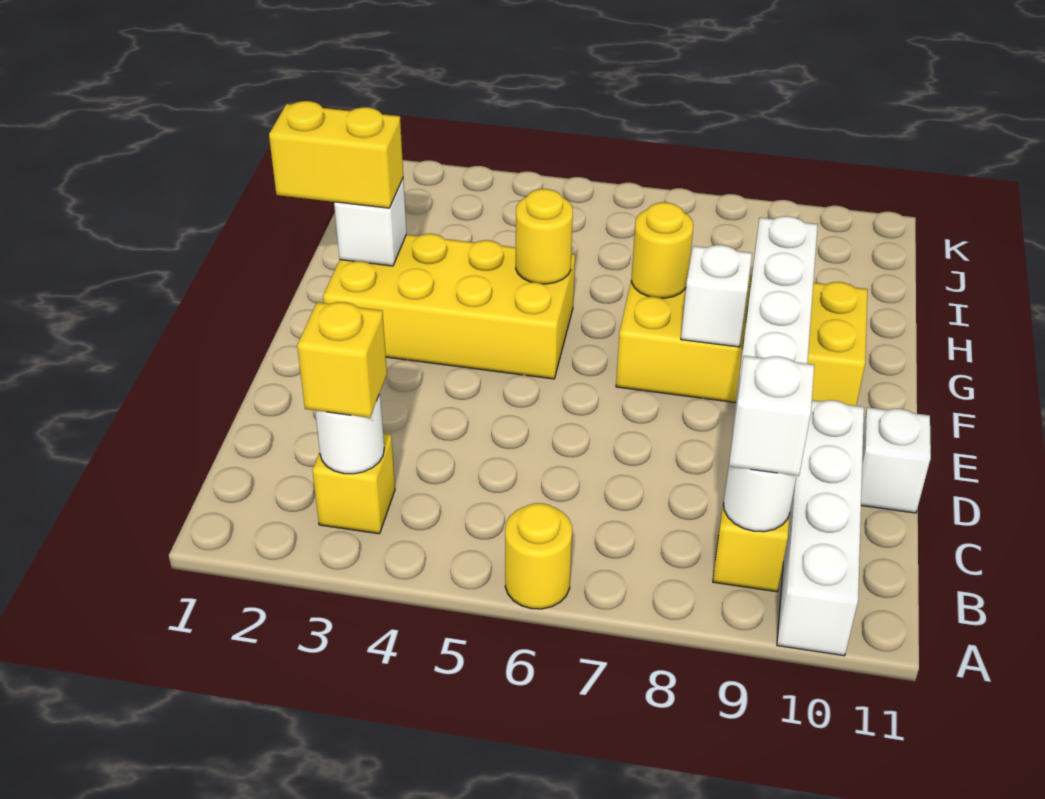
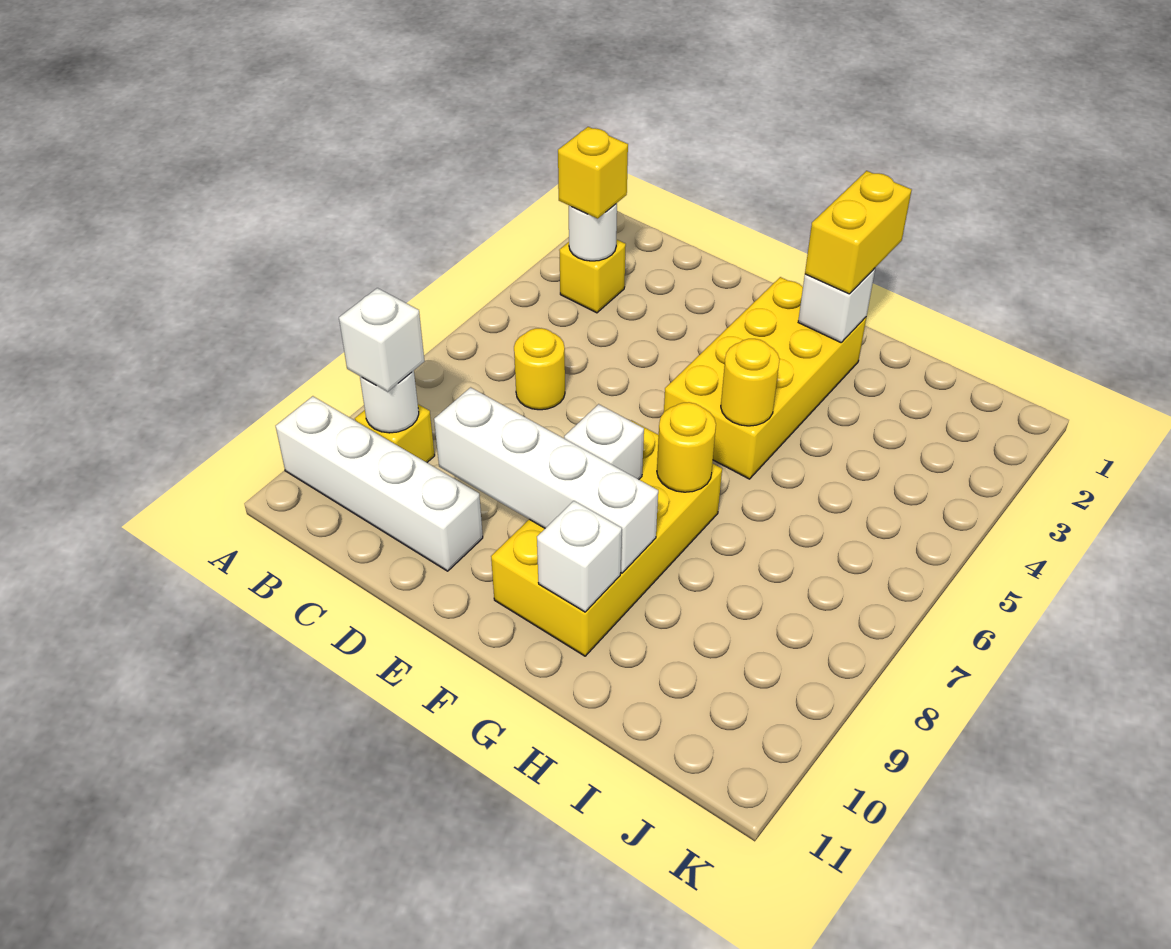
yellow 1x1 round brick [505,503,572,609] -> yellow 1x1 round brick moved to [514,328,565,410]
white 1x1 brick [861,407,931,513] -> white 1x1 brick moved to [537,501,622,612]

